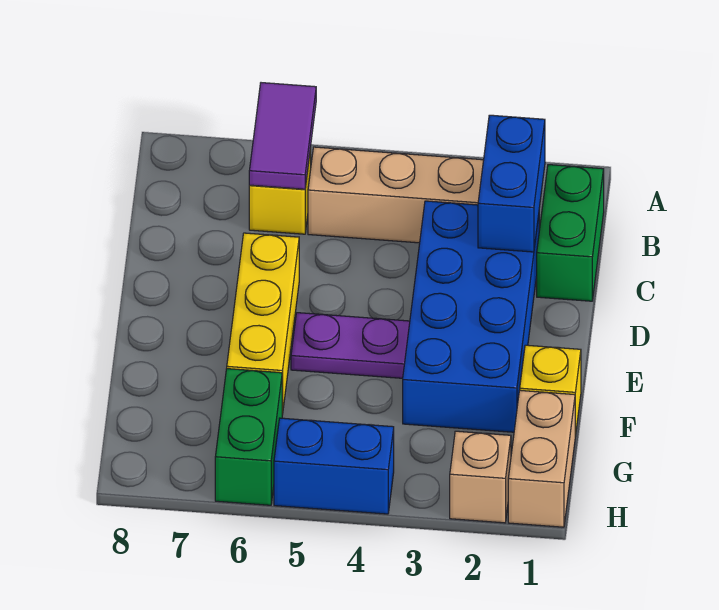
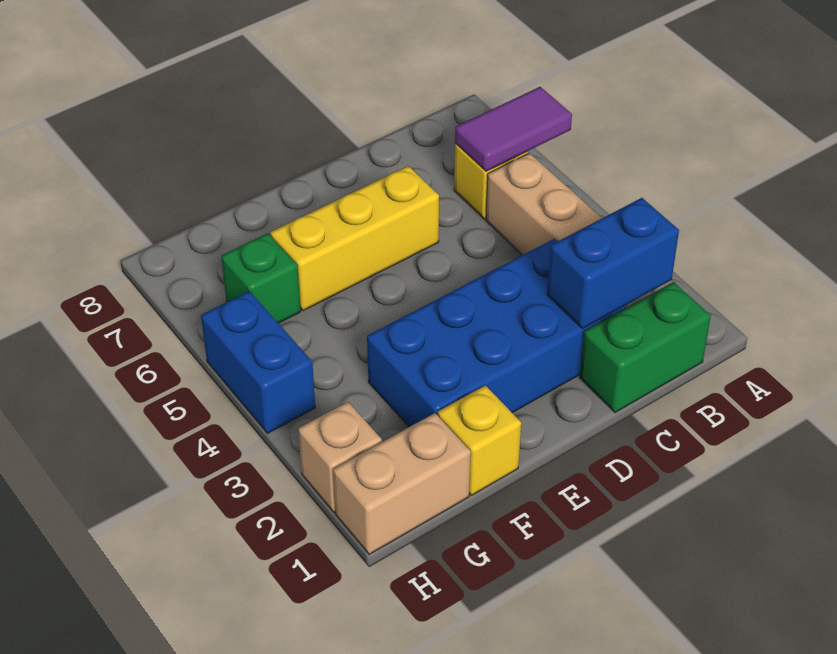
purple 1x2 plate [291,313,410,378] -> none
green 1x2 brick [215,369,282,505] -> green 1x1 brick [221,233,301,323]

